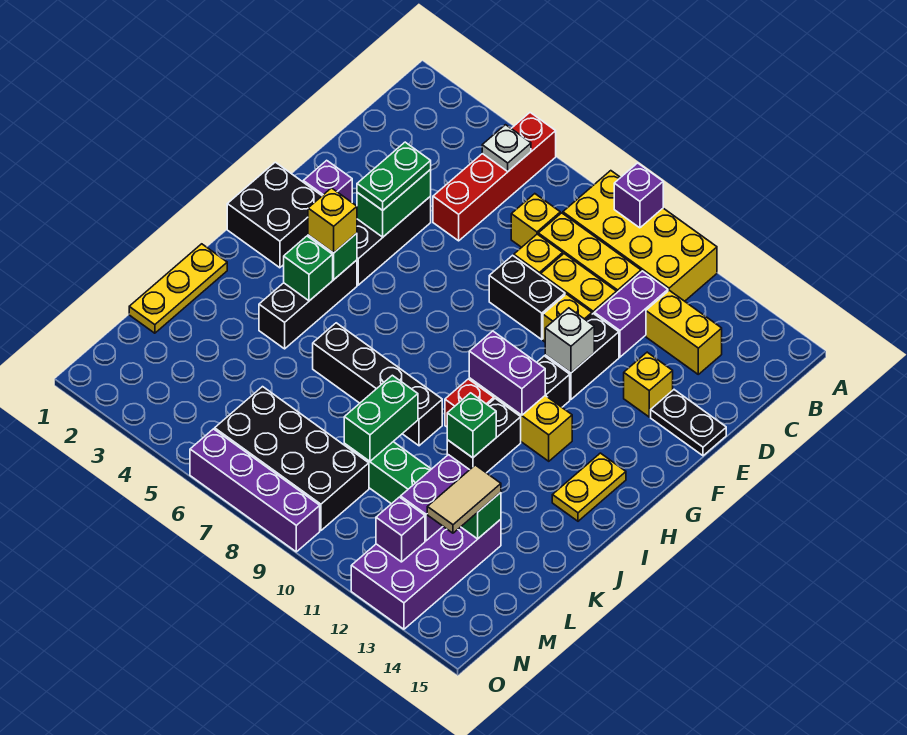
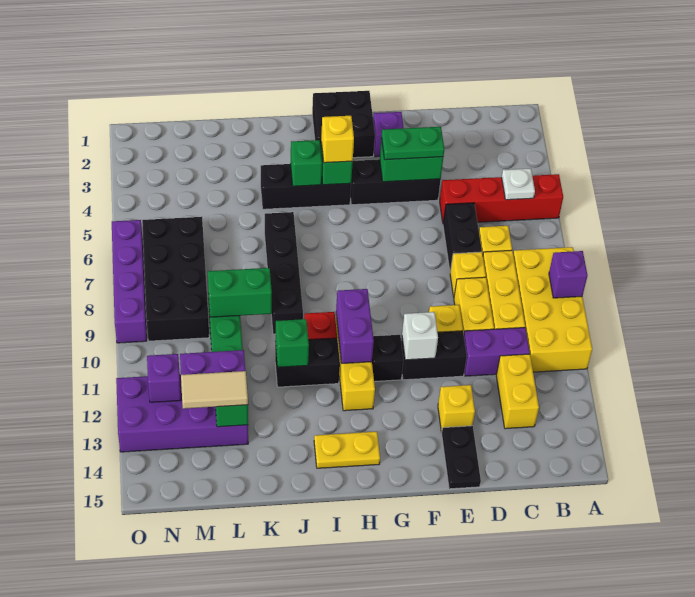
black 1x2 brick [489,255,565,339] -> black 1x2 brick moved to [443,203,482,272]
yellow 1x3 plate [129,244,227,333] -> none

